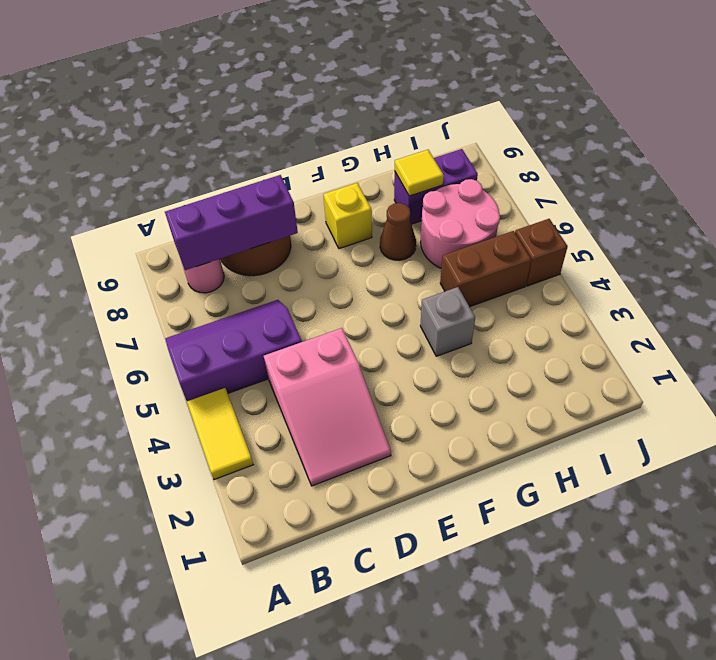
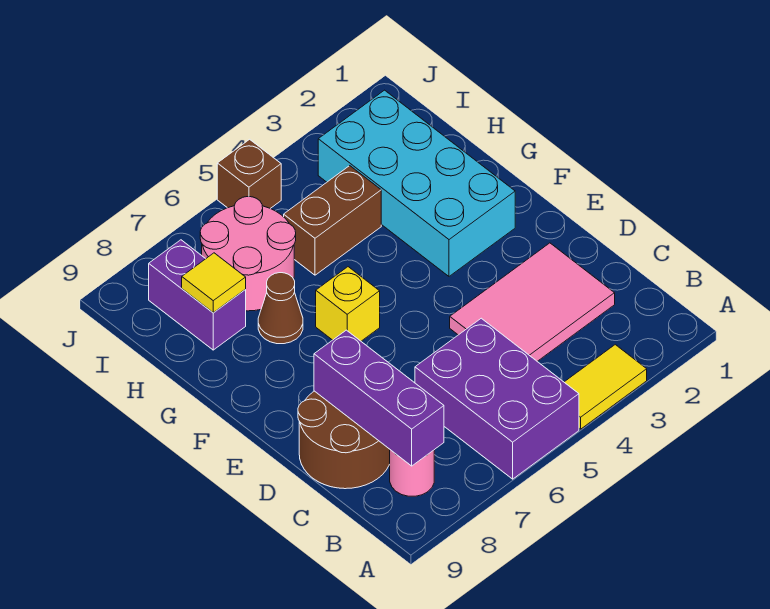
purple 2x3 slope [165,300,302,401] -> purple 2x3 brick [415,318,579,479]
pink 2x3 slope [264,328,391,486] -> pink 2x3 tile [450,243,615,361]
none -> cyan 2x4 brick [318,90,515,276]
yellow 1x1 brick [323,183,372,249] -> yellow 1x1 brick moved to [316,267,380,341]
grey 1x1 brick [420,287,475,356] -> none
brown 1x2 brick [440,231,531,307] -> brown 1x2 brick turned to [284,166,381,275]

